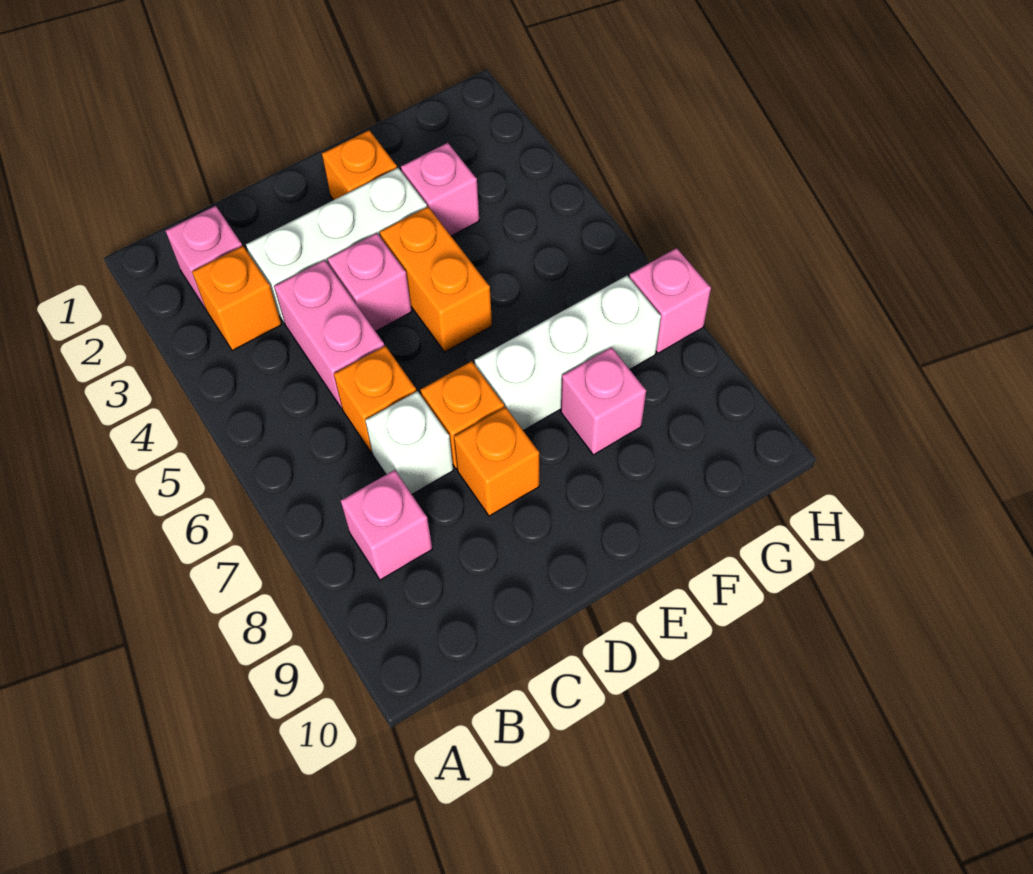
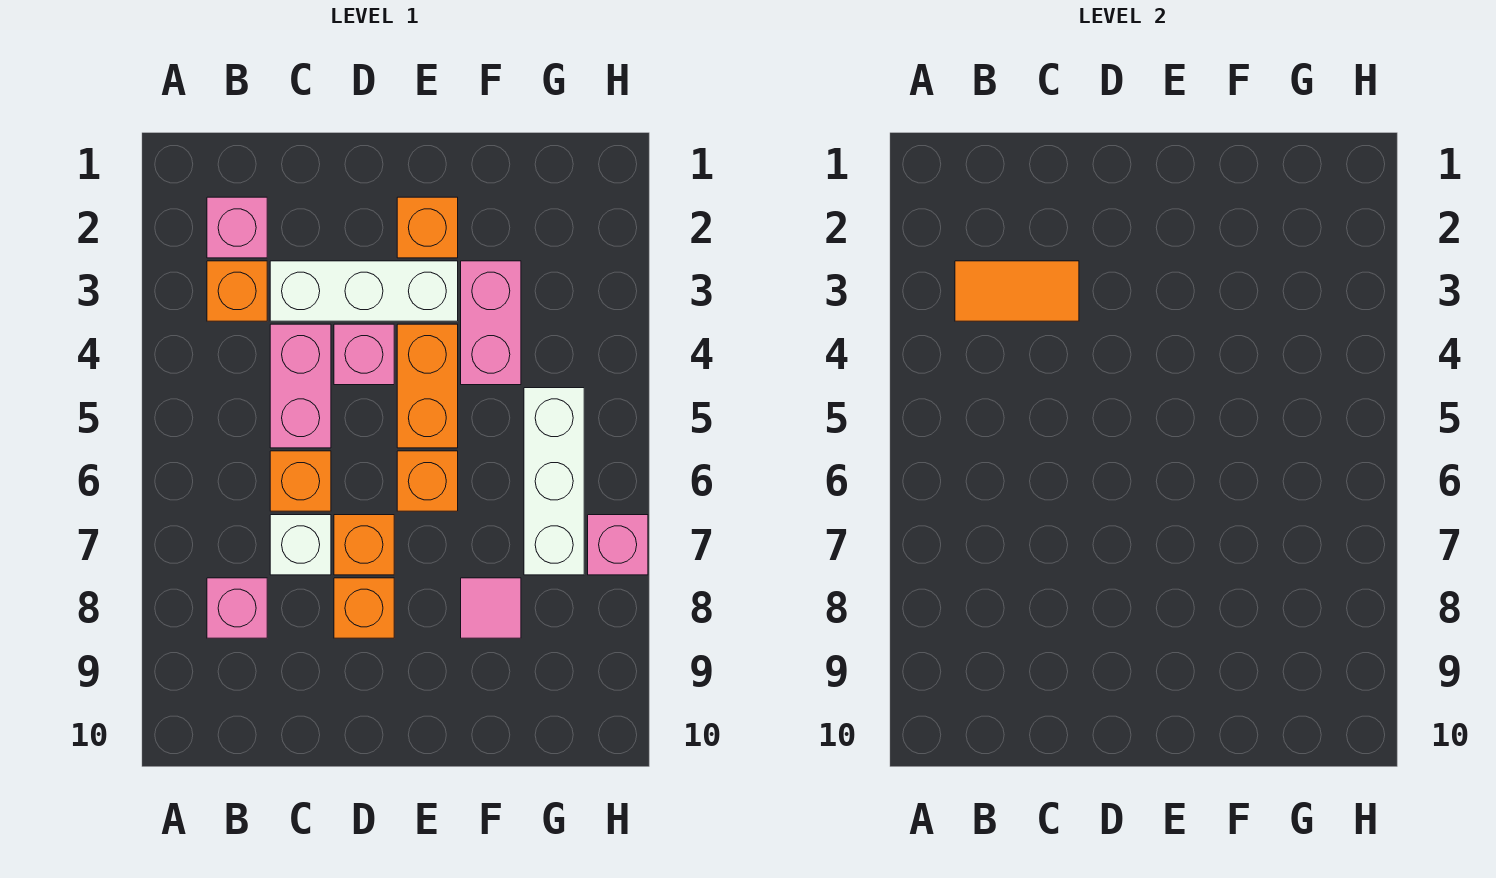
none -> orange 1x2 tile [955,261,1079,321]
none -> orange 1x1 brick [397,451,458,511]
white 1x3 brick [474,276,661,431] -> white 1x3 brick turned to [524,388,584,575]
pink 1x1 brick [401,143,479,236] -> pink 1x2 brick [461,261,521,385]
pink 1x1 brick [561,347,646,455] -> pink 1x1 tile [461,578,521,638]

